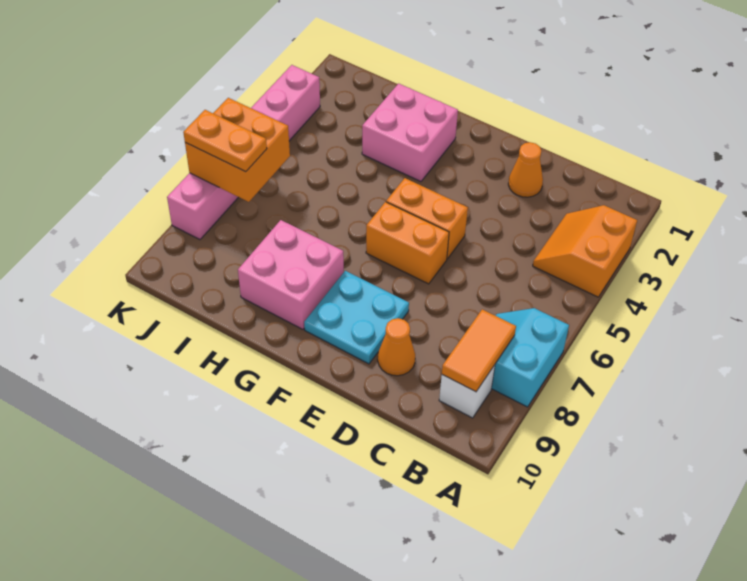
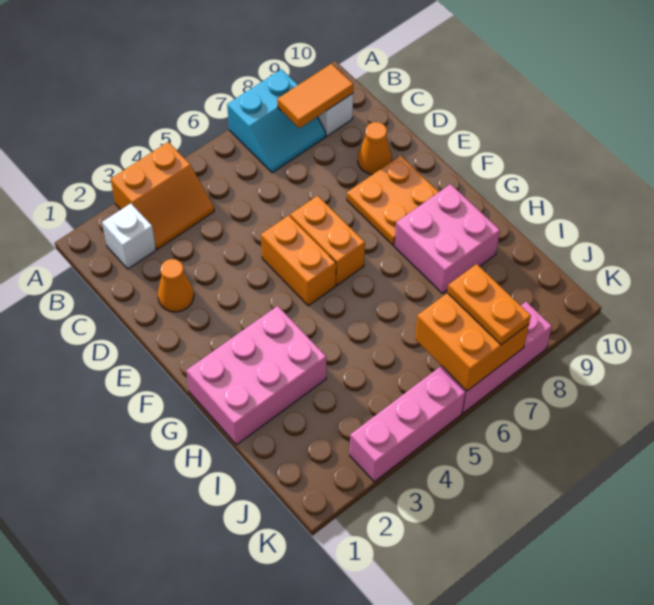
none -> white 1x1 brick [102,203,156,269]
cyan 2x2 plate [304,271,409,364] -> orange 2x2 plate [347,156,438,245]
pink 2x2 brick [362,83,458,182] -> pink 2x3 brick [186,306,326,445]

